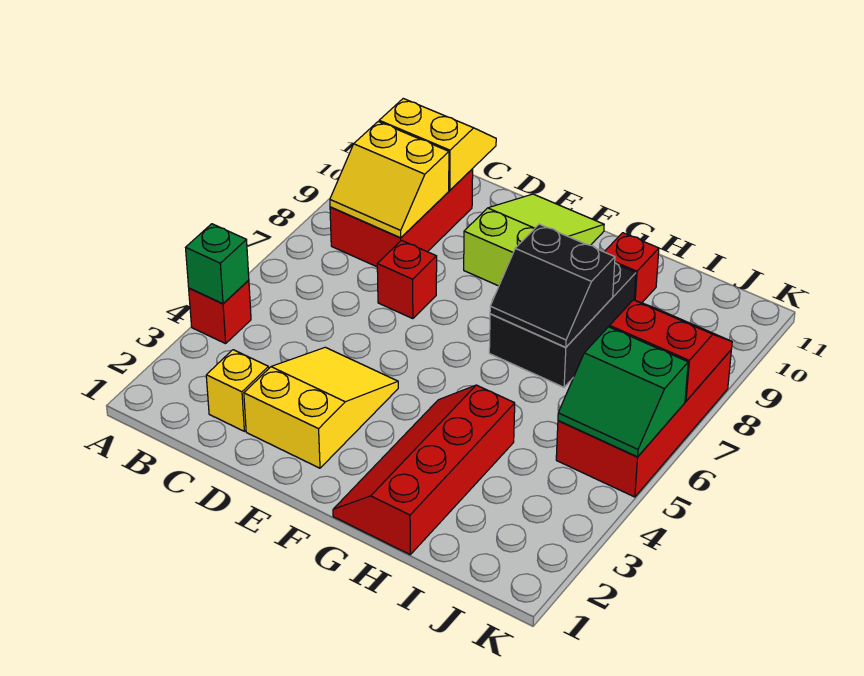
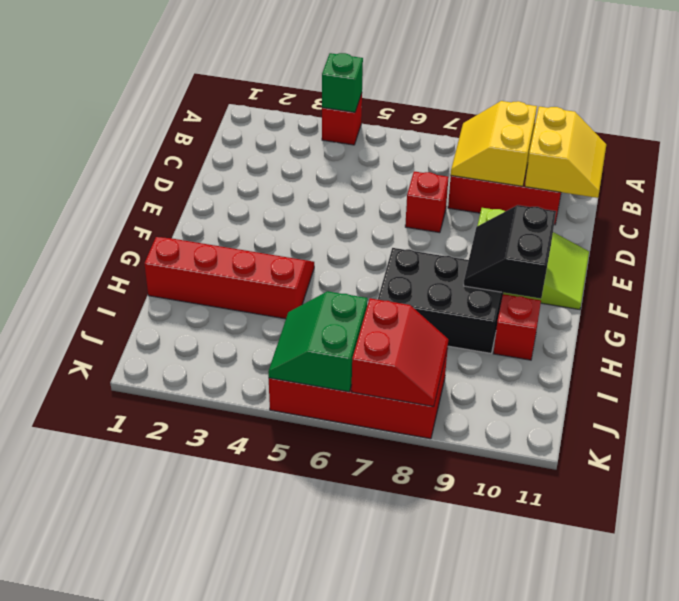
yellow 1x1 brick [206,350,269,431] -> none
yellow 2x3 slope [244,347,398,468] -> none
black 2x2 slope [490,224,615,348] -> black 2x2 slope moved to [464,205,556,299]

